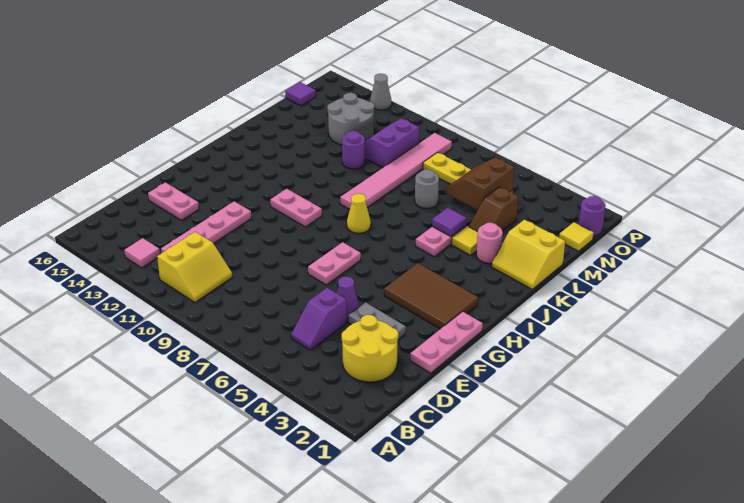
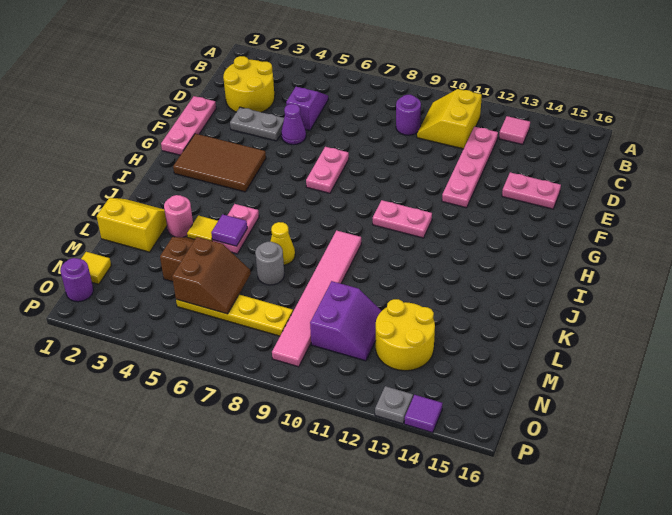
yellow 1x1 cone [347,193,371,233] -> yellow 1x1 cone moved to [270,222,295,265]
purple 1x1 round brick [342,131,365,169] -> purple 1x1 round brick moved to [396,95,421,135]
grey 2x2 round brick [327,93,374,145] -> yellow 2x2 round brick [376,299,435,371]
purple 1x1 tile [285,82,316,106] -> purple 1x1 tile moved to [404,395,442,433]
grey 1x1 cone [370,74,392,110] -> grey 1x1 plate [375,386,413,424]

